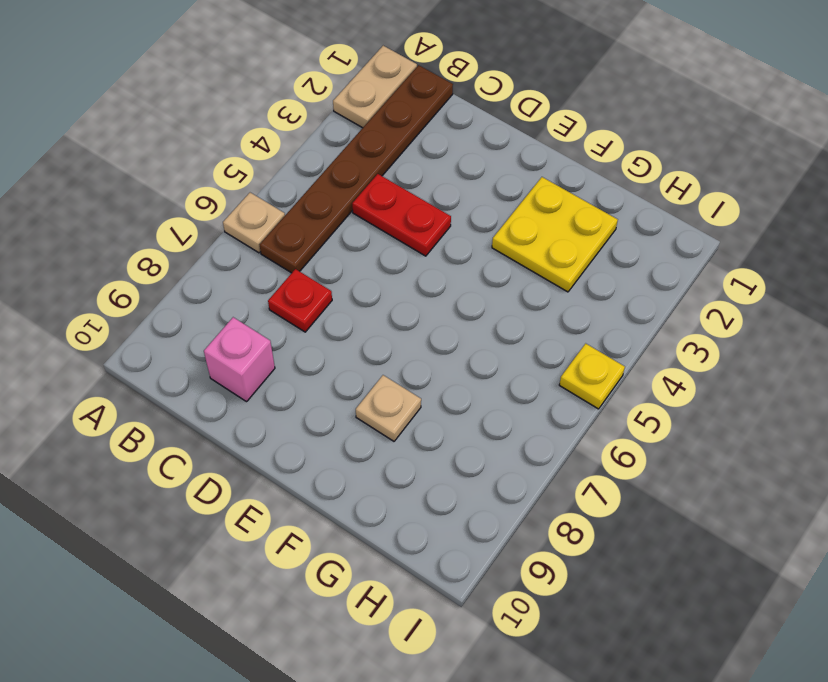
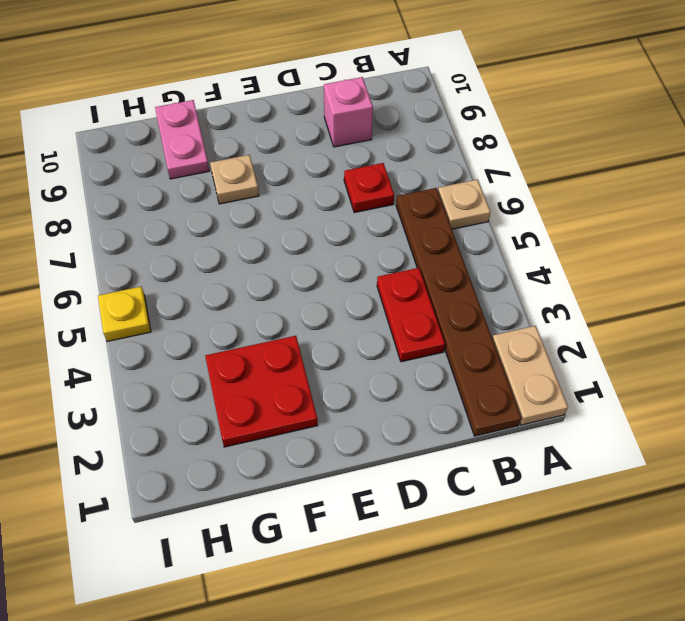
red 1x2 plate [352,174,451,256] -> red 1x2 plate turned to [377,268,445,362]
yellow 2x2 plate [492,177,618,292] -> red 2x2 plate [205,336,318,447]
none -> pink 1x2 plate [155,100,209,179]

